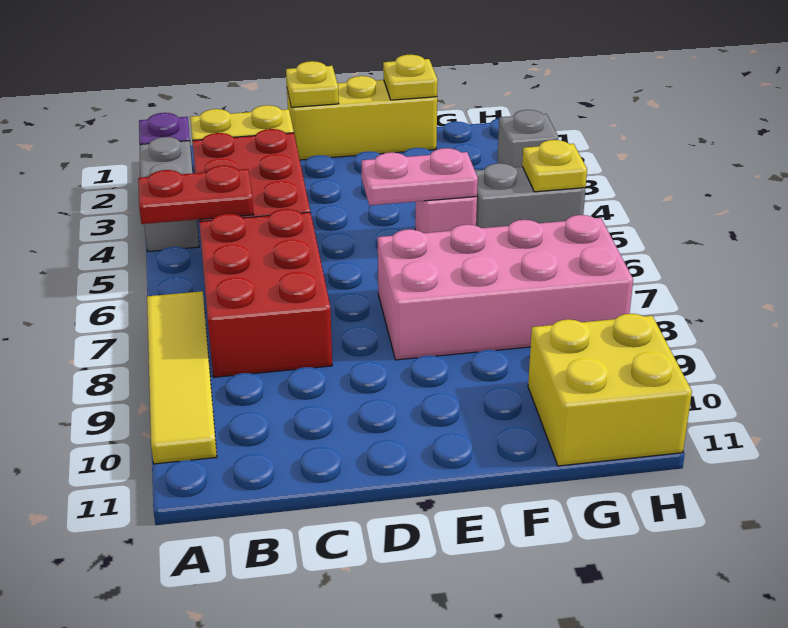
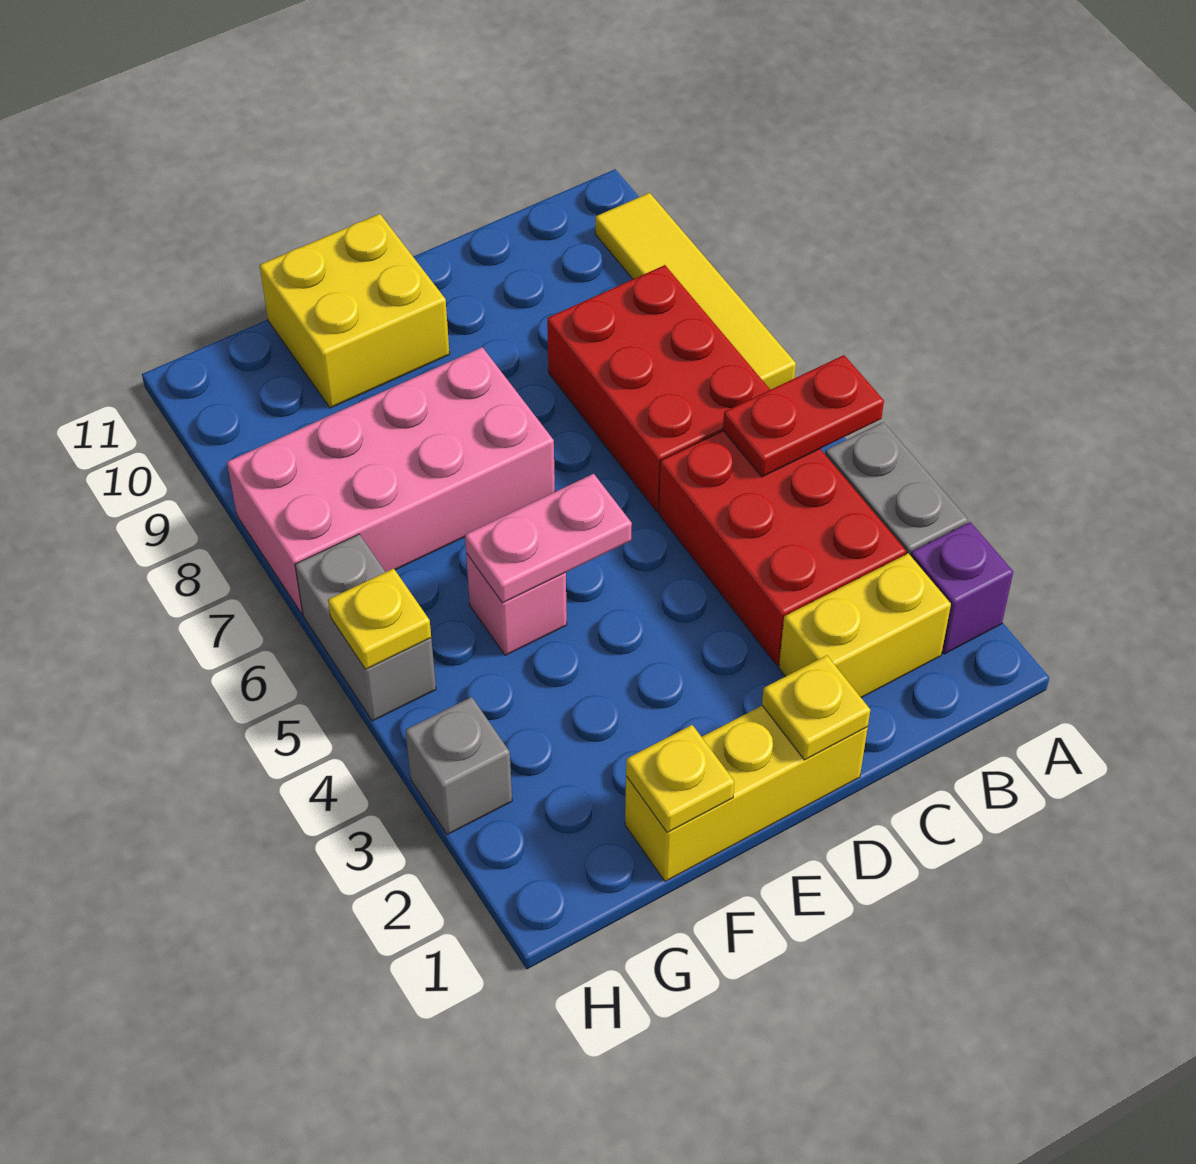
grey 1x2 brick [475,163,586,228] -> grey 1x2 brick turned to [295,534,436,721]
yellow 2x2 brick [528,314,692,466] -> yellow 2x2 brick moved to [260,214,450,408]

